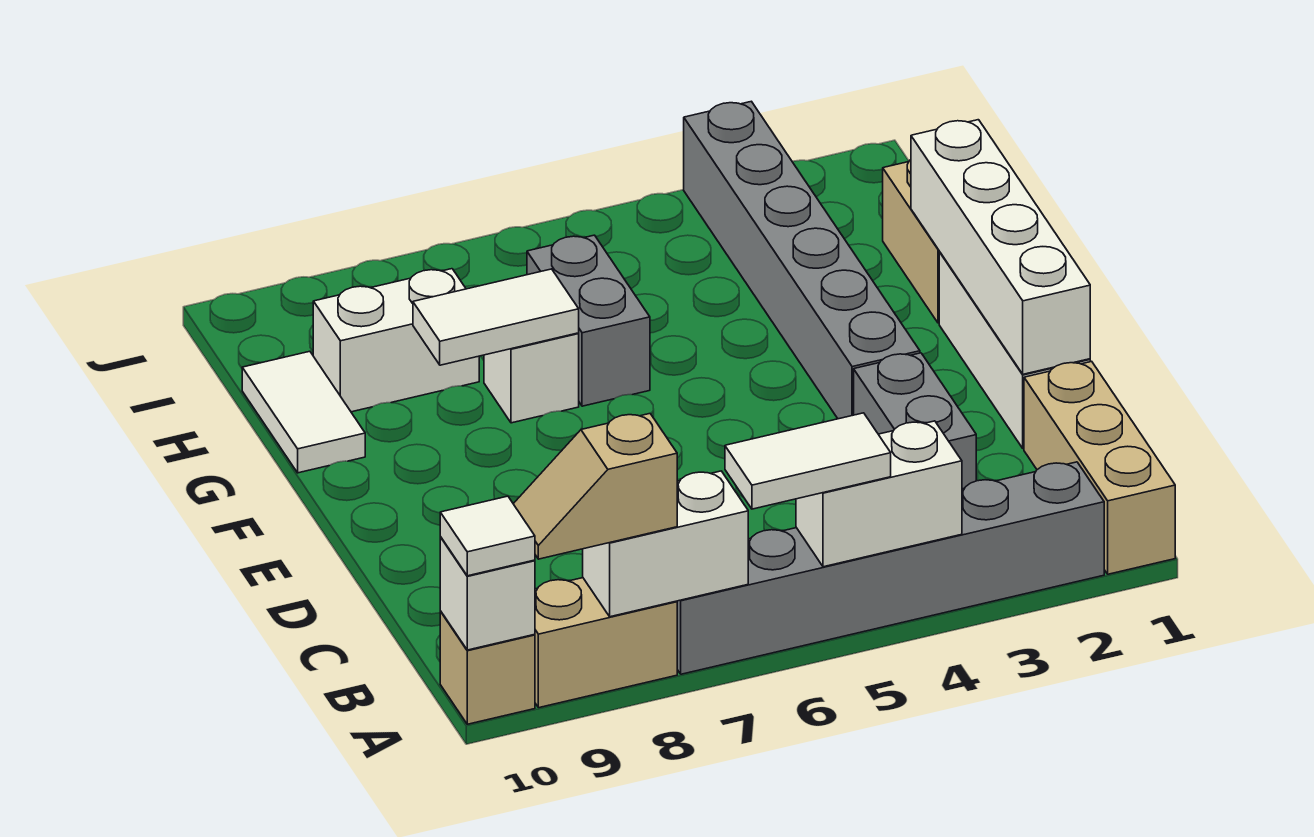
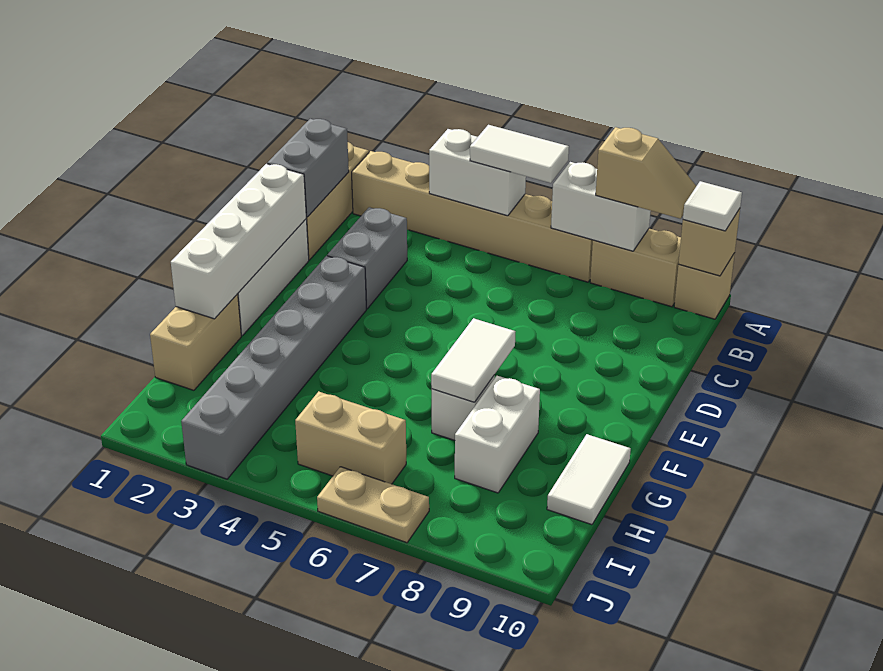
grey 1x6 brick [677,462,1104,674] -> tan 1x6 brick [352,151,593,282]
white 1x1 brick [440,537,535,650] -> tan 1x1 brick [679,209,740,276]
grey 1x2 brick [527,235,650,406] -> grey 1x2 brick moved to [267,119,349,217]
white 1x2 tile [413,269,579,365] -> white 1x2 tile turned to [431,318,515,402]
white 1x2 brick [313,269,479,412] -> white 1x2 brick turned to [455,376,540,493]
none -> tan 1x2 brick [295,391,406,484]
none -> tan 1x2 plate [317,467,429,543]

